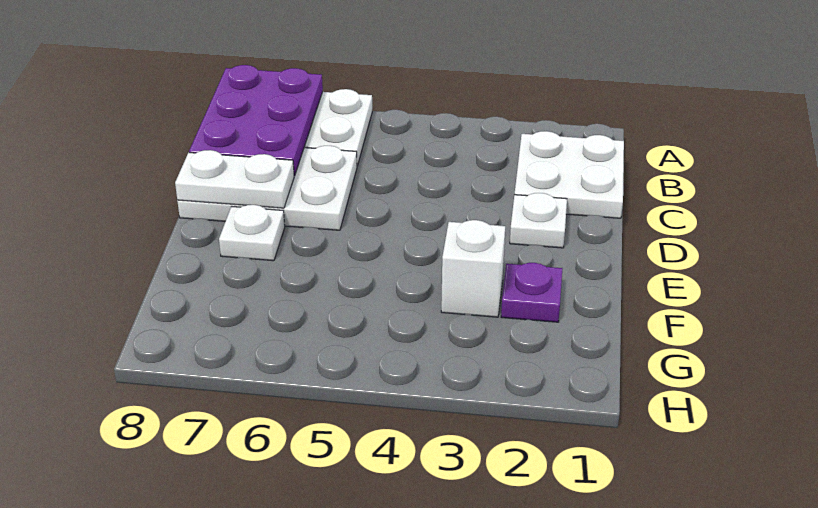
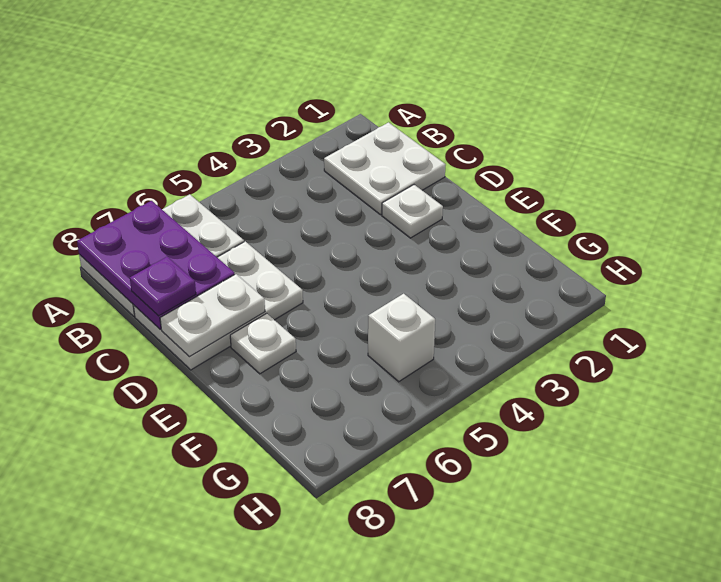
purple 1x1 plate [501,263,562,322] -> purple 1x1 plate moved to [130,257,196,316]
white 1x1 brick [441,220,505,317] -> white 1x1 brick moved to [368,294,435,382]

